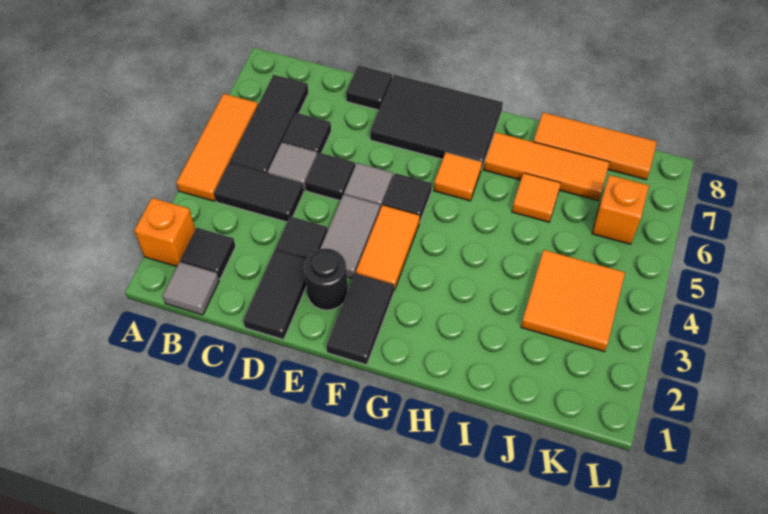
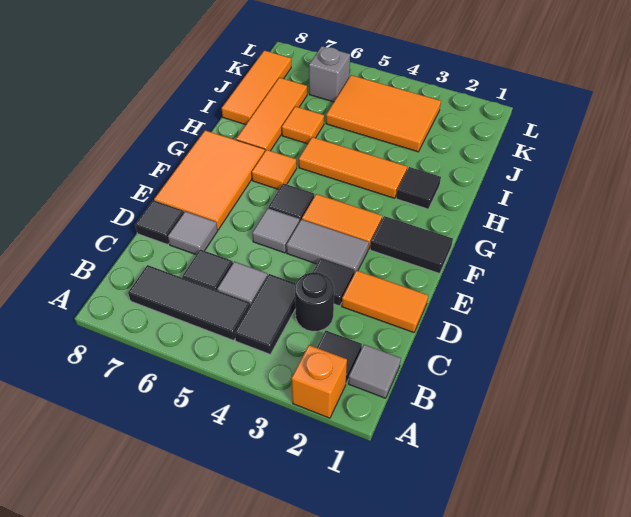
orange 1x3 tile [176,94,258,201] -> orange 1x3 tile moved to [299,137,407,198]
black 1x2 tile [243,250,306,339] -> orange 1x2 tile [342,270,428,333]
black 1x1 tile [305,153,355,201] -> black 1x1 tile moved to [396,167,441,209]
none -> grey 1x1 tile [168,211,218,255]
black 1x1 round brick [304,248,348,310] -> black 1x1 round brick moved to [295,272,334,331]
black 2x3 tile [370,75,503,169] -> orange 2x3 tile [154,130,265,230]
orange 2x2 tile [521,250,625,351] -> orange 2x3 tile [326,75,441,152]
orange 1x1 brick [592,175,649,244] -> grey 1x1 brick [309,46,350,102]

